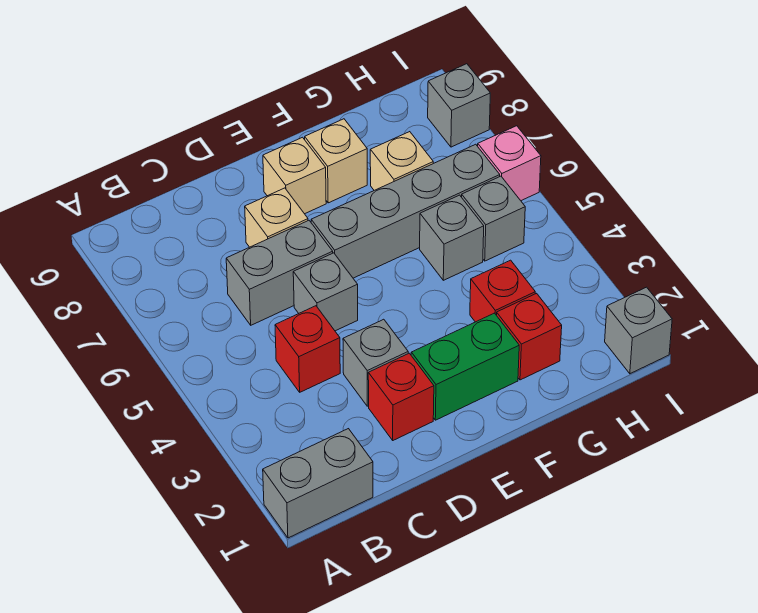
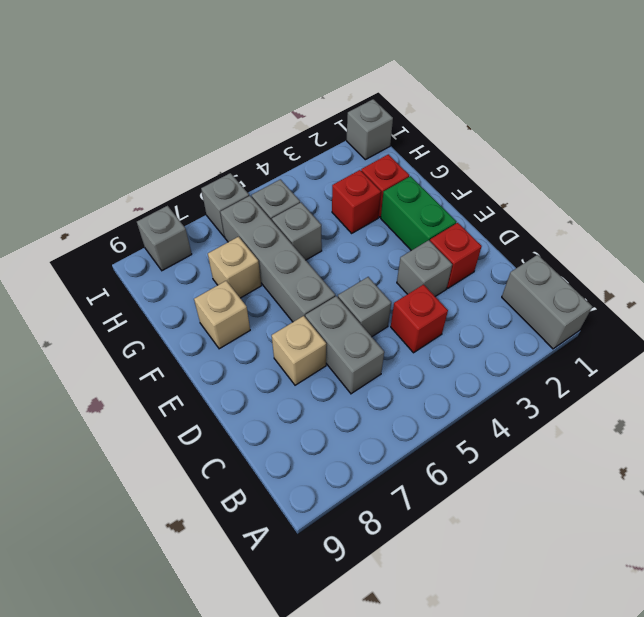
tan 1x1 brick [263,137,326,214] -> none
pink 1x1 brick [478,126,541,201] -> grey 1x1 brick [201,173,249,237]

